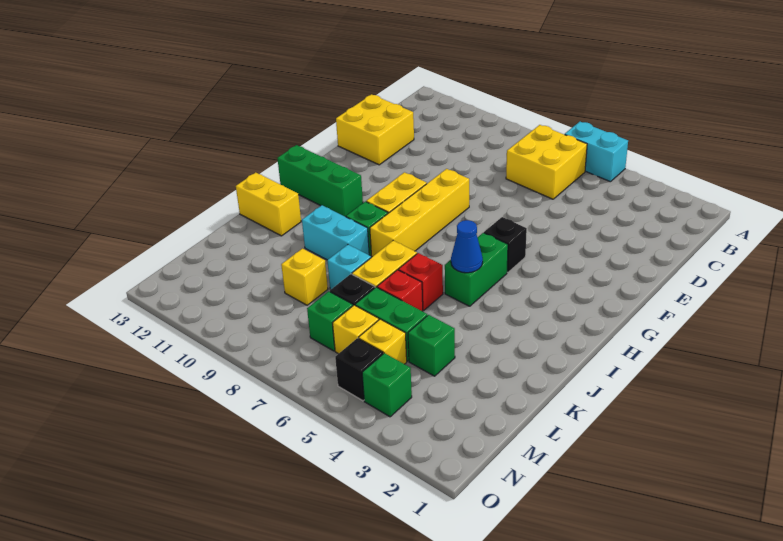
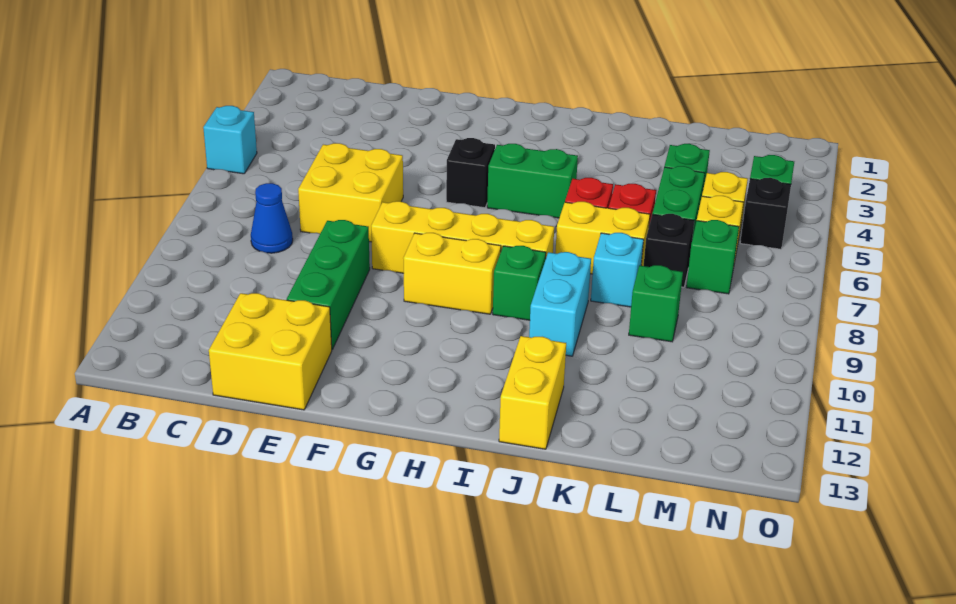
cyan 1x2 brick [565,122,628,182] -> cyan 1x1 brick [203,106,257,174]
yellow 2x2 brick [506,125,587,199] -> yellow 2x2 brick moved to [298,143,403,242]
green 1x3 brick [277,145,363,217] -> green 1x3 brick moved to [287,220,370,349]
blue 1x1 cone [451,220,483,273] -> blue 1x1 cone moved to [251,183,293,253]
yellow 1x1 brick [281,249,328,305] -> green 1x1 brick [629,265,683,342]

